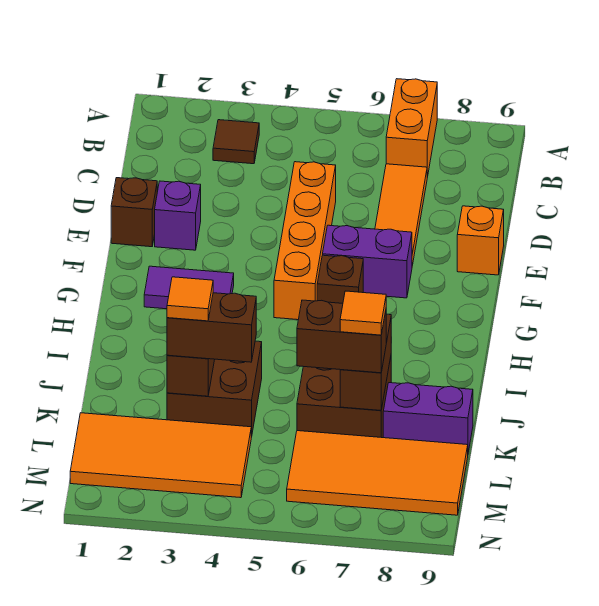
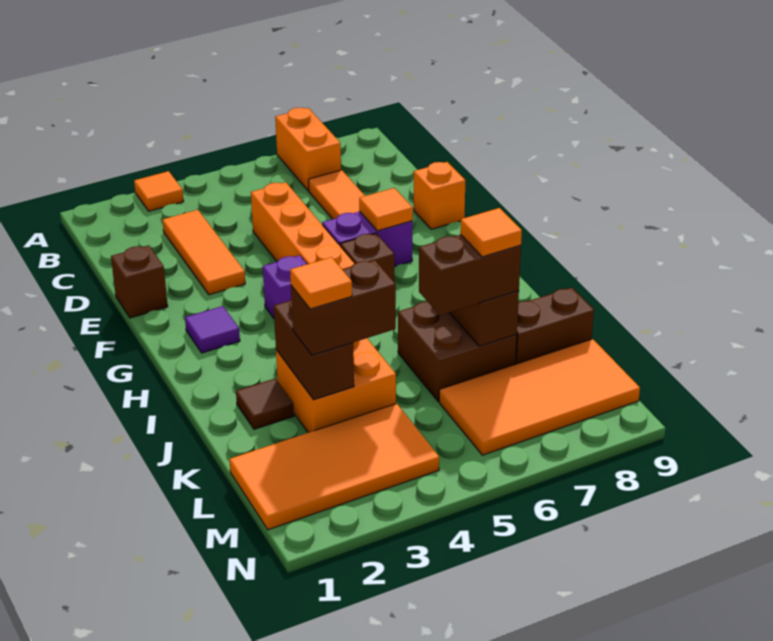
none -> orange 1x1 tile [134,171,184,211]
brown 1x1 tile [213,120,259,164] -> brown 1x1 tile moved to [236,378,294,429]
none -> orange 1x3 tile [162,210,245,295]
purple 1x1 brick [155,181,201,250] -> purple 1x1 brick moved to [263,255,307,318]
none -> orange 1x1 tile [359,188,413,231]
purple 1x2 tile [144,266,234,309] -> purple 1x1 tile [185,306,240,353]
brown 2x2 brick [167,341,262,437] -> orange 2x2 brick [276,338,396,433]
purple 1x2 brick [383,383,473,452] -> brown 1x2 brick [515,287,594,364]

